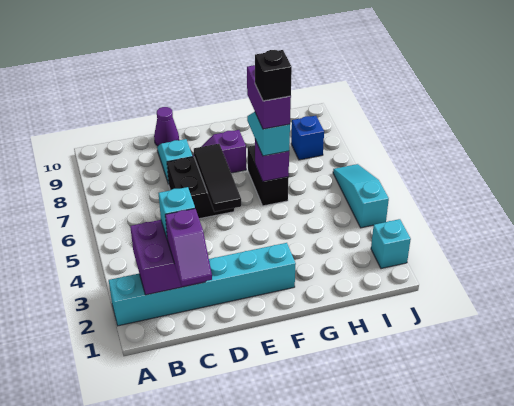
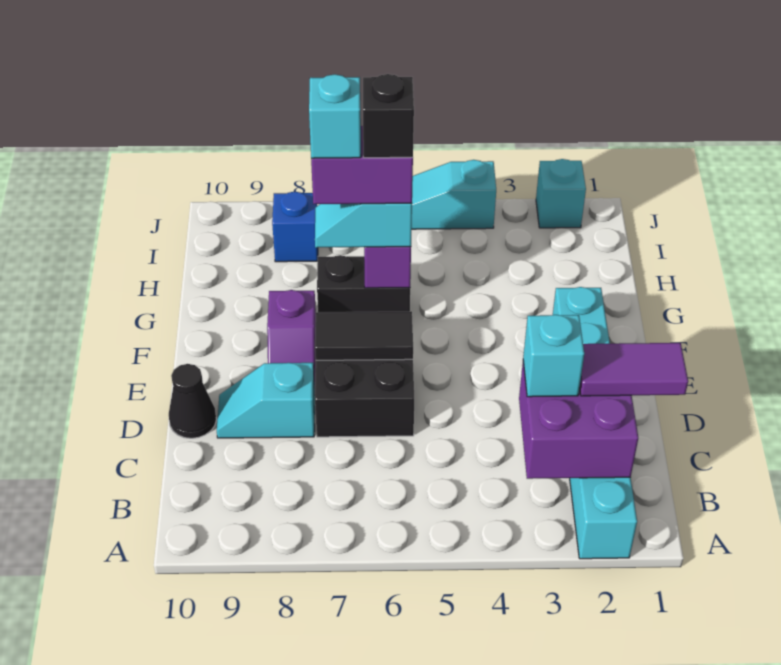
purple 1x2 slope [165,209,212,286] -> purple 1x2 tile [580,343,688,396]
purple 1x1 cone [154,107,179,146] -> black 1x1 cone [169,364,216,438]
black 1x3 tile [194,144,241,212] -> black 1x2 tile [315,311,413,360]
none -> cyan 1x1 brick [309,74,361,158]

